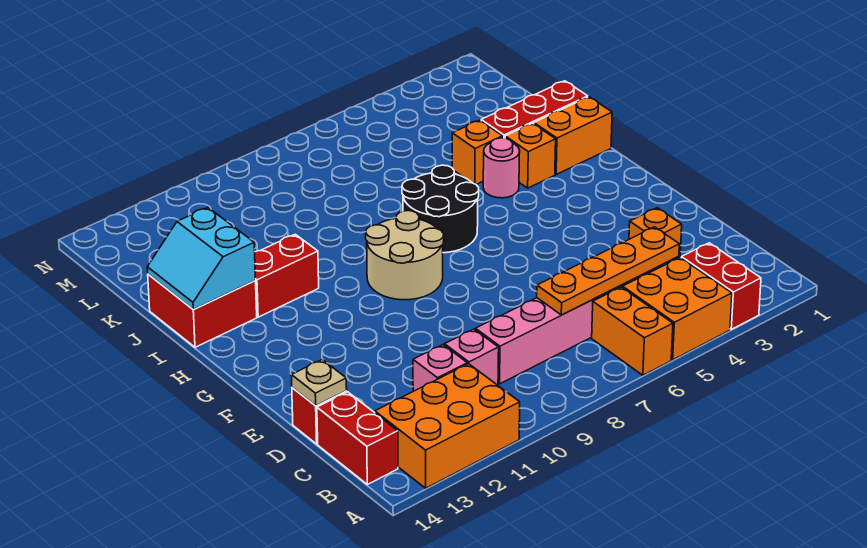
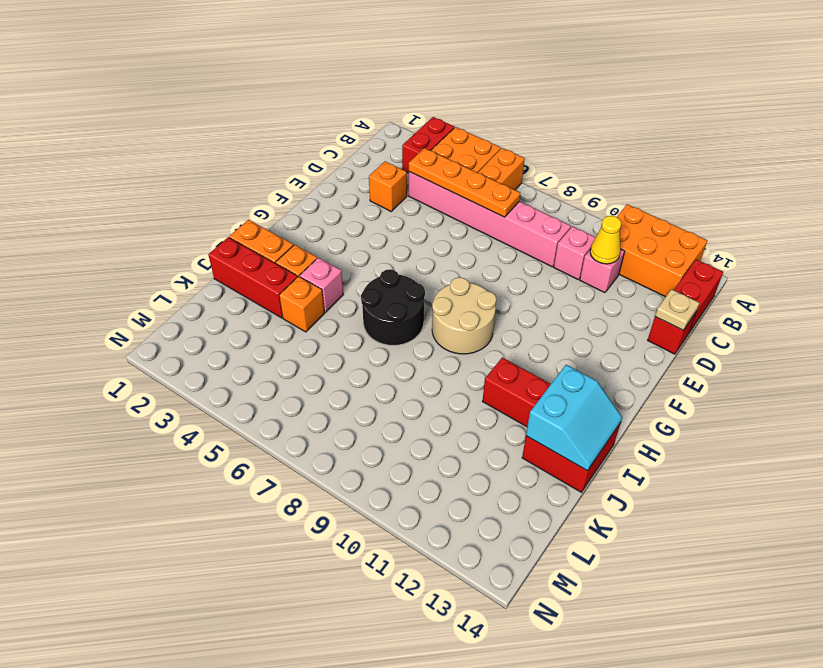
none -> yellow 1x1 cone [590,216,621,264]
pink 1x1 round brick [483,138,520,198] -> pink 1x1 brick [300,258,343,312]

